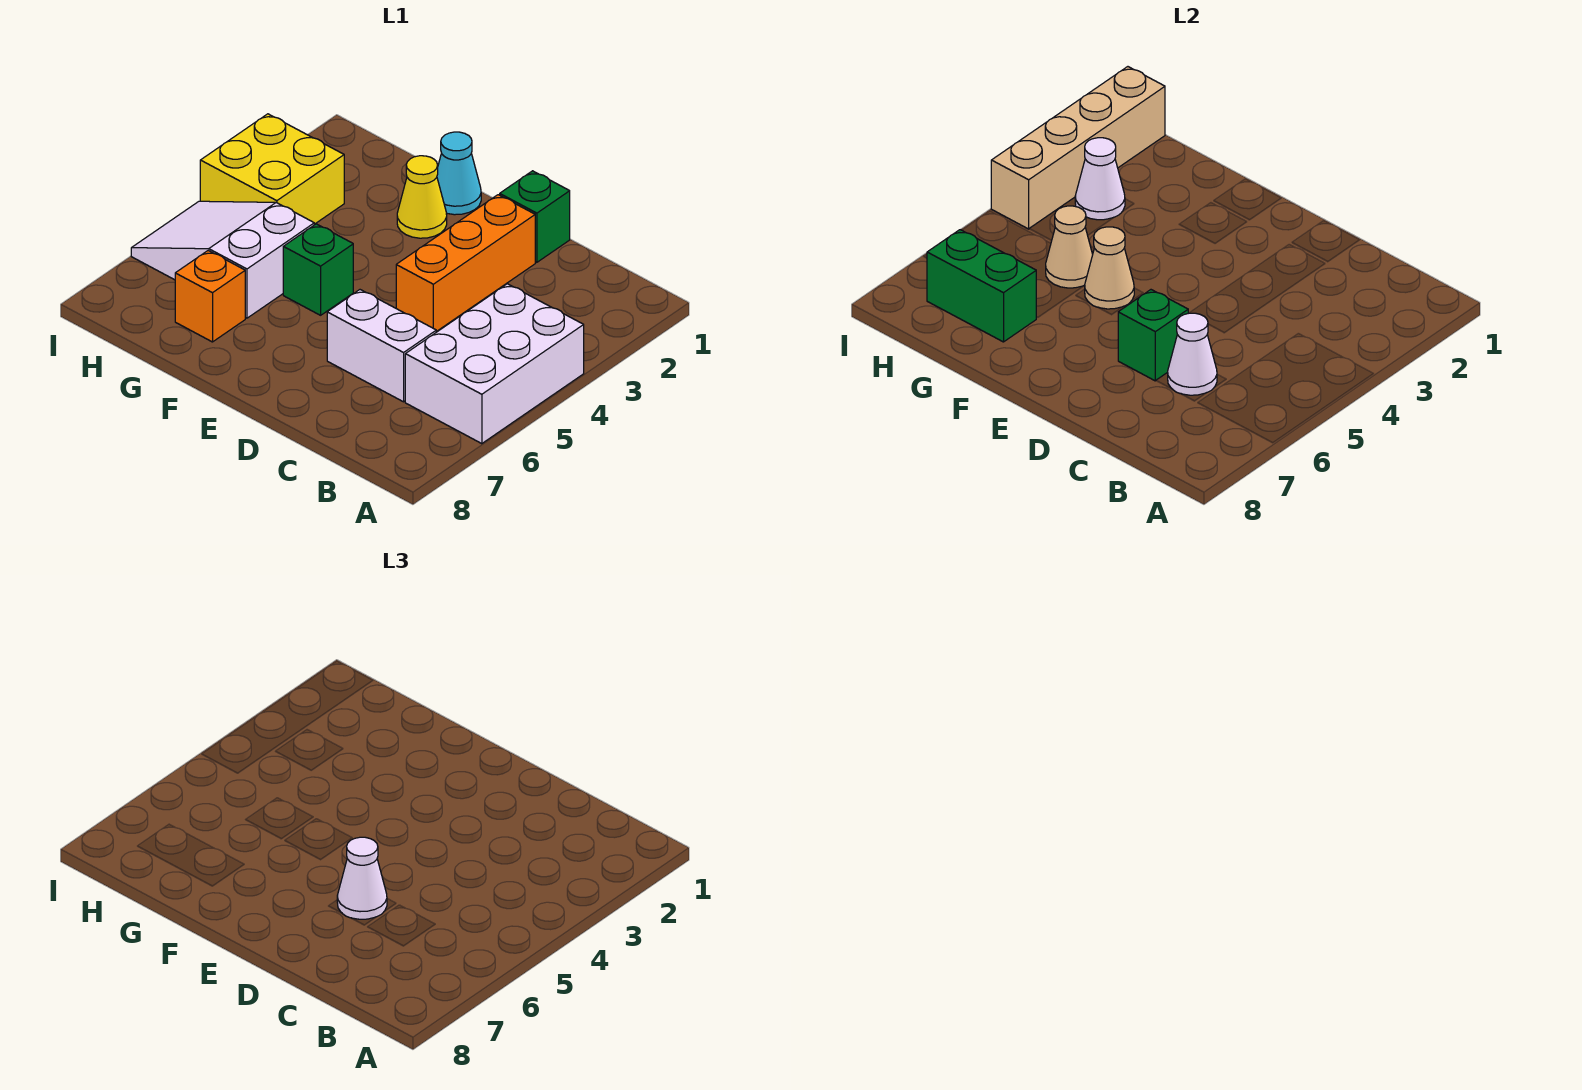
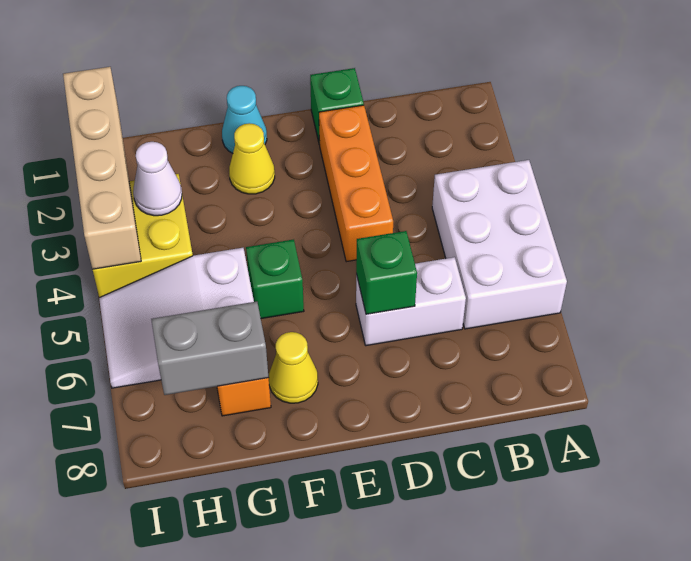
white 1x1 cone [1168,313,1217,395] -> none
white 1x1 cone [337,837,387,919] -> none
tan 1x1 cone [1085,227,1134,309] -> none
none -> yellow 1x1 cone [269,332,318,403]
tan 1x1 cone [1046,206,1093,288] -> none
green 1x2 brick [927,230,1036,342] -> grey 1x2 brick [151,302,268,395]

